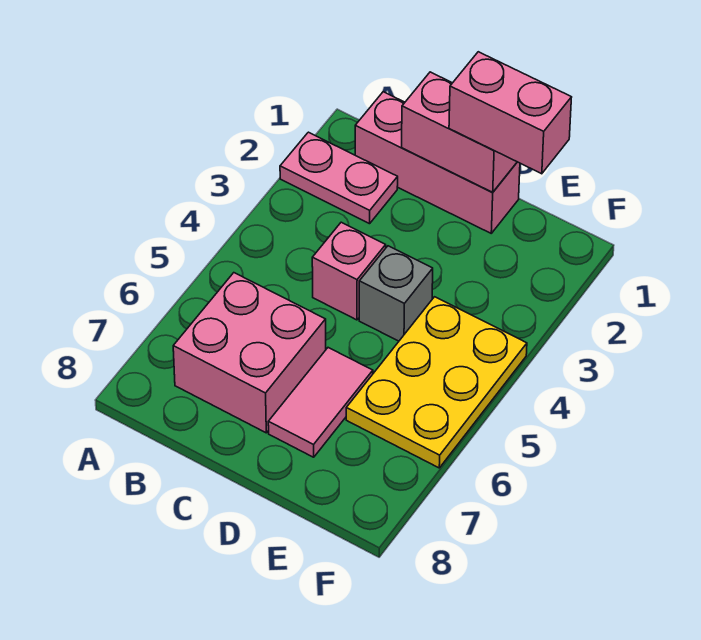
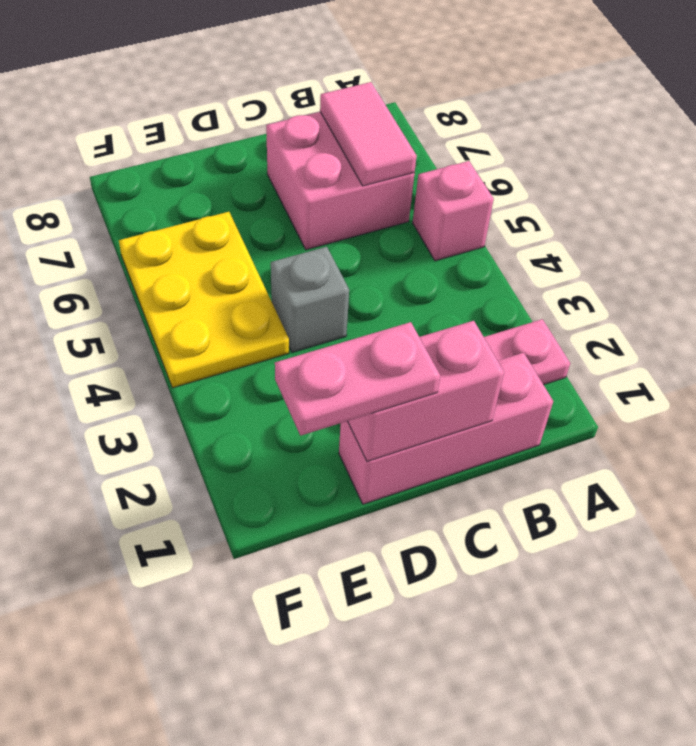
pink 1x1 brick [312,222,386,320] -> pink 1x1 brick moved to [413,161,494,261]
pink 1x2 brick [449,52,572,174] -> pink 1x2 plate [275,322,440,436]
pink 1x2 tile [268,348,373,457] -> pink 1x2 tile moved to [320,82,417,186]

